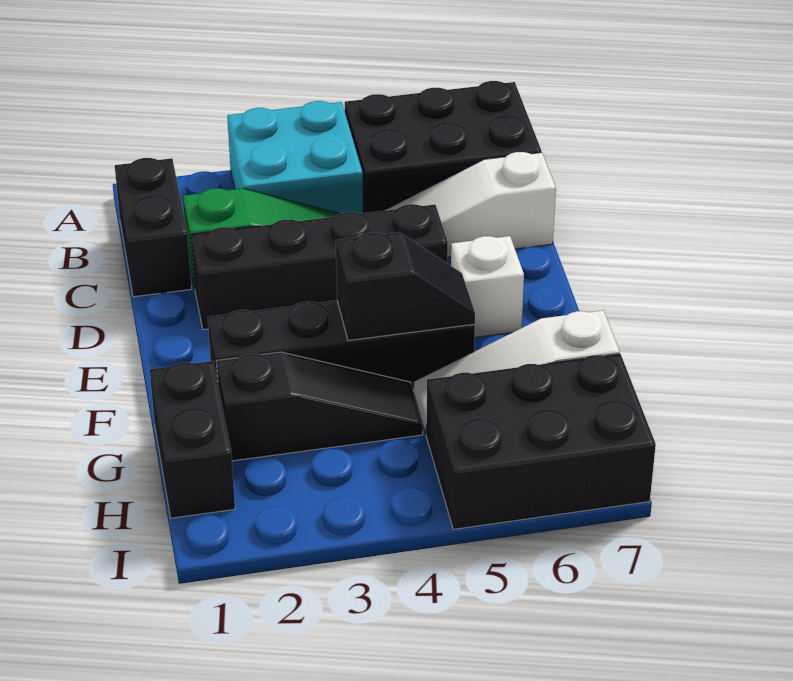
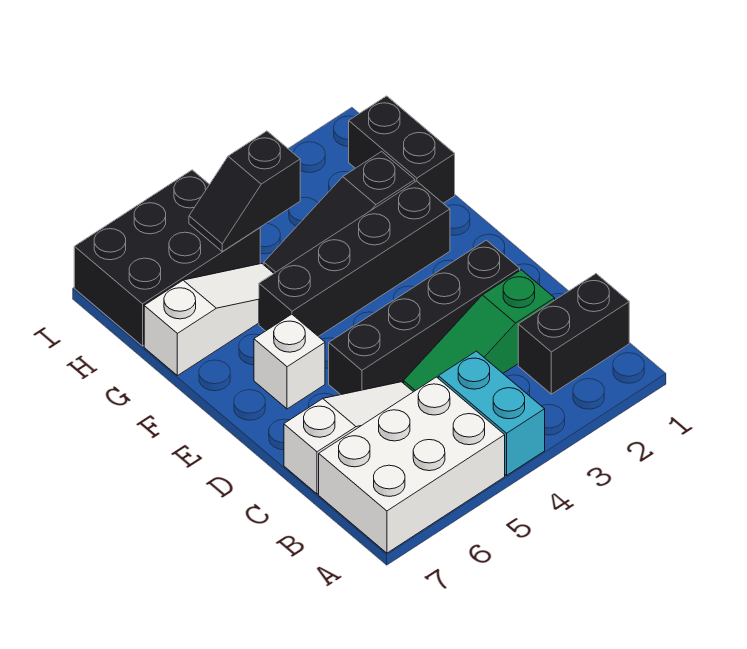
cyan 2x2 brick [227,101,363,214] -> cyan 1x2 brick [438,351,545,475]
black 2x3 brick [345,81,541,213] -> white 2x3 brick [319,377,505,553]
black 1x2 brick [115,158,192,297] -> black 1x2 brick turned to [518,274,629,394]
black 1x2 slope [336,232,475,341] -> black 1x2 slope moved to [189,131,300,251]

